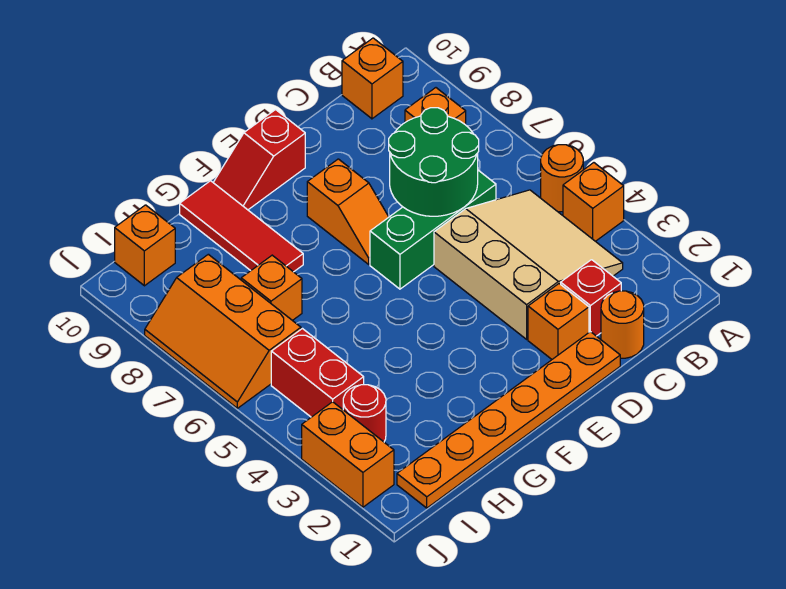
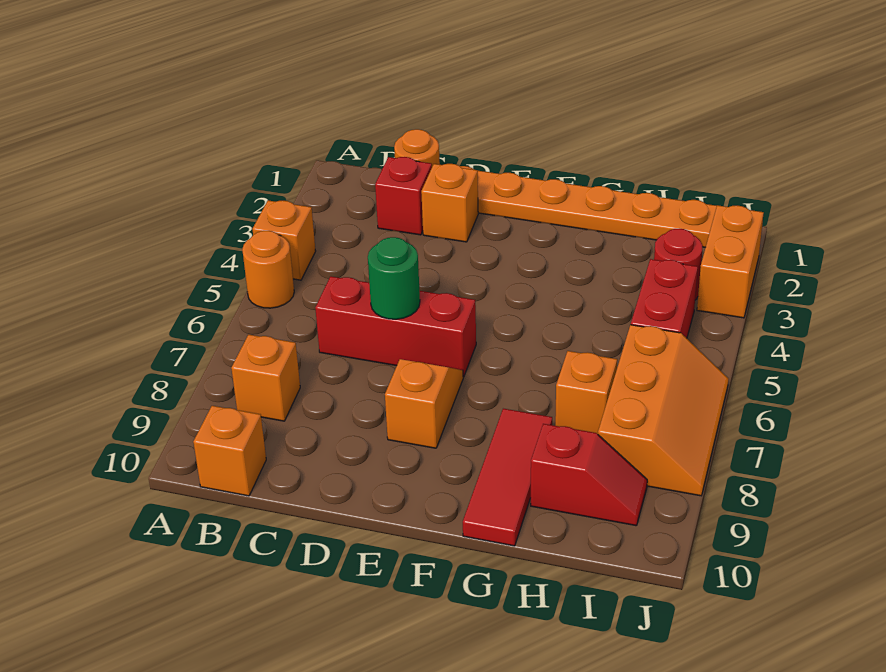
tan 3x3 slope [434,190,623,339] -> none
green 1x3 brick [370,170,496,289] -> red 1x3 brick [315,276,476,377]
green 2x2 round brick [389,108,479,216] -> green 1x1 round brick [368,237,420,319]
red 1x2 slope [213,110,305,210] -> red 1x2 slope moved to [531,424,647,526]
orange 1x1 brick [115,205,175,286] -> none

